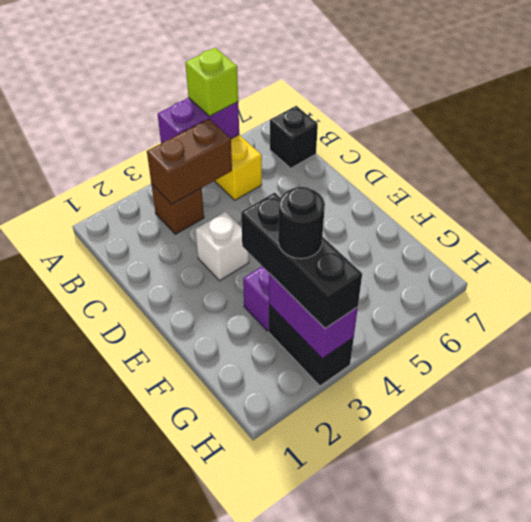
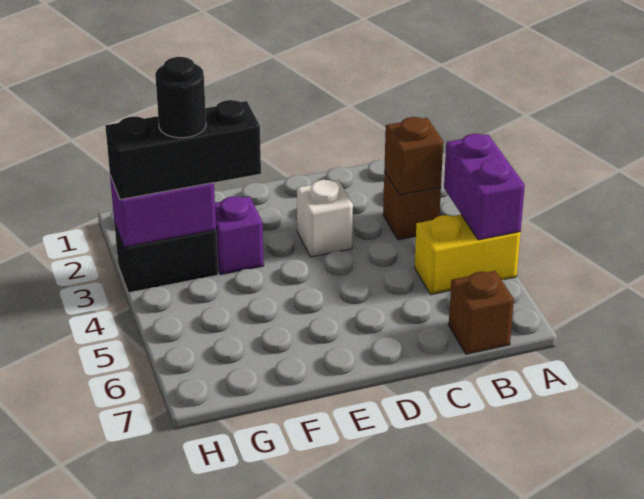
lime 1x1 brick [185,48,238,116] -> none
brown 1x2 brick [147,119,232,204] -> brown 1x1 brick [384,117,443,195]
black 1x1 brick [270,106,318,168] -> brown 1x1 brick [449,271,514,354]

